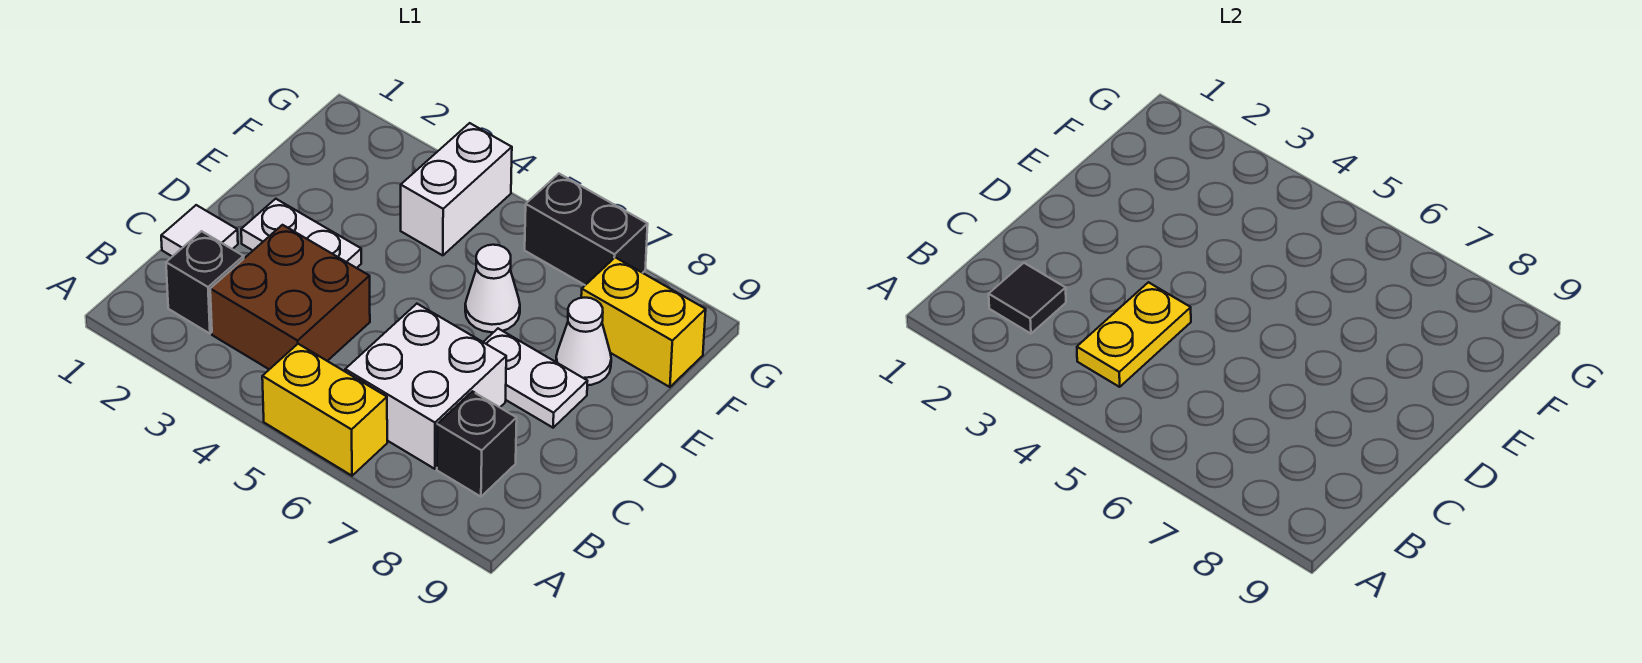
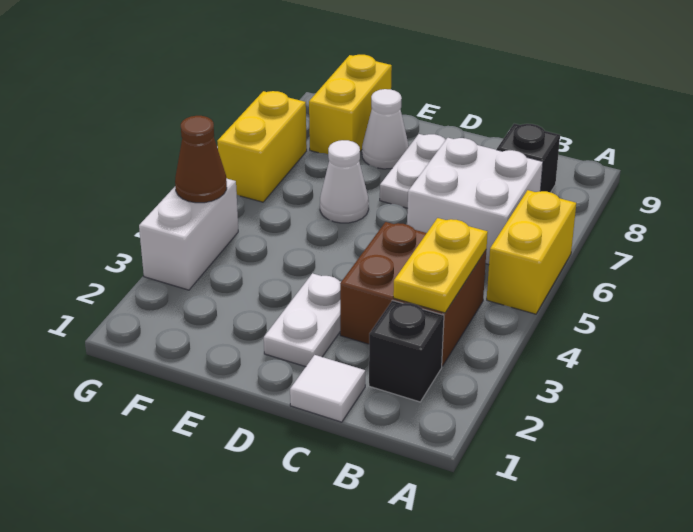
black 1x1 tile [989,263,1066,334] -> none
yellow 1x2 plate [1077,282,1191,387] -> yellow 1x2 plate turned to [393,218,488,313]
white 1x2 brick [401,123,512,255] -> white 1x2 brick turned to [139,178,238,290]
none -> brown 1x1 cone [175,116,227,203]
black 1x2 brick [525,174,648,285] -> yellow 1x2 brick [217,91,307,202]

